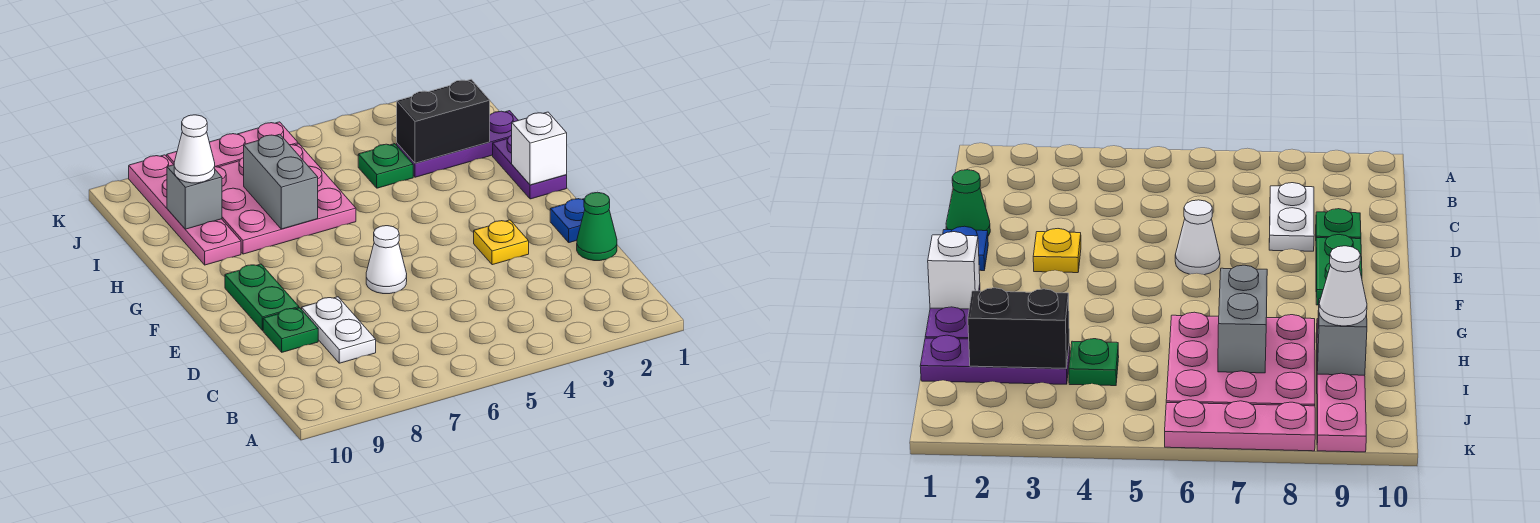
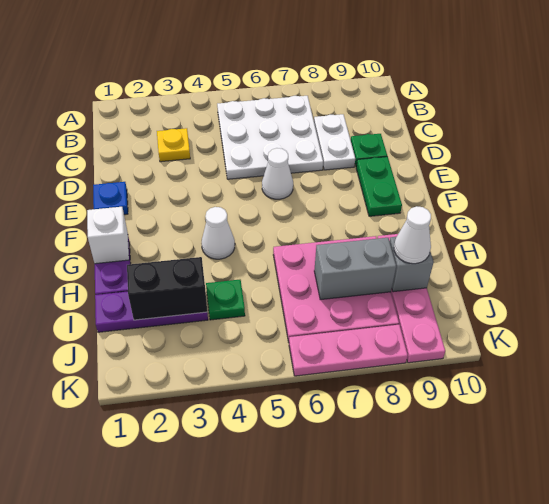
none -> white 3x3 plate [217,96,323,179]
green 1x1 cone [577,192,617,261] -> none
yellow 1x1 plate [474,220,529,265] -> yellow 1x1 plate moved to [157,128,190,162]
none -> white 1x1 cone [202,207,235,259]
grey 1x2 brick [244,134,318,229] -> grey 1x2 brick turned to [314,238,396,300]

